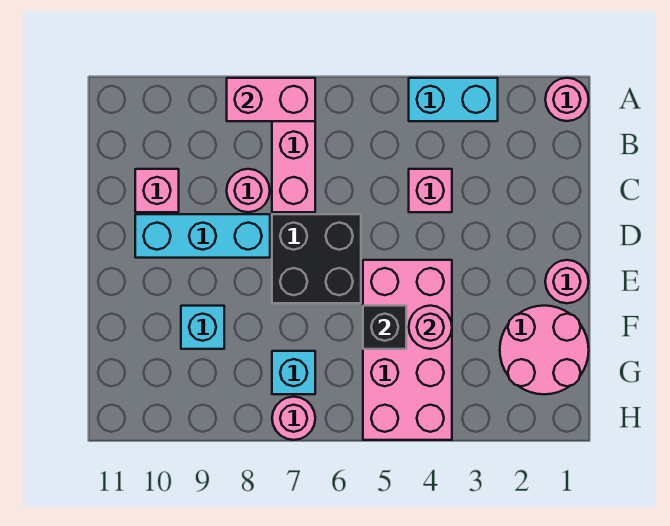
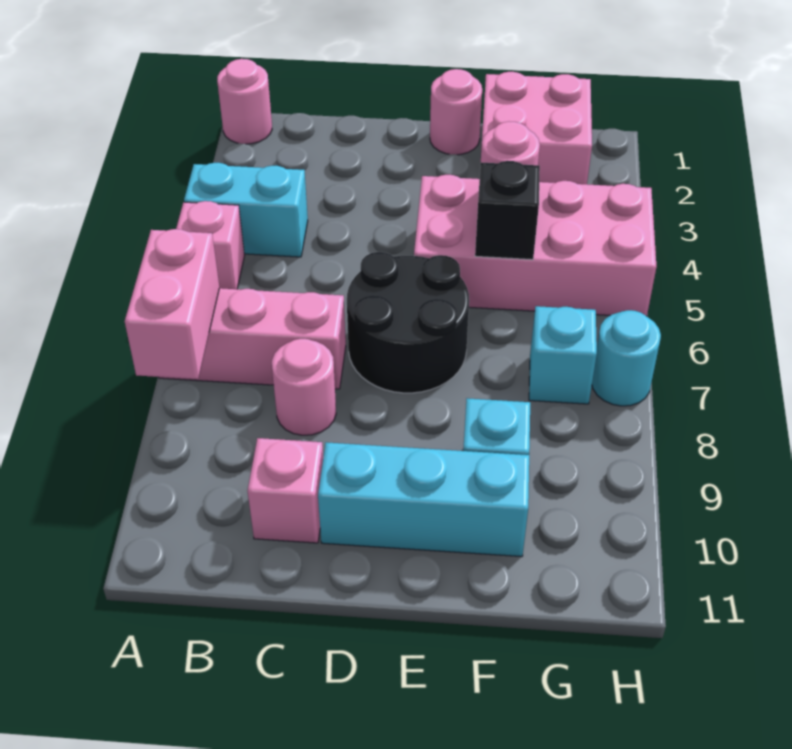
cyan 1x2 brick [409,78,498,121] -> cyan 1x2 brick turned to [184,163,308,257]
pink 1x1 brick [409,169,452,212] -> pink 1x1 brick moved to [176,201,244,289]
black 2x2 brick [272,214,361,303] -> black 2x2 round brick [347,252,469,393]
cyan 1x3 brick [135,214,270,258] -> cyan 1x3 brick turned to [318,442,529,557]
pink 2x2 round brick [500,306,589,394] -> pink 2x2 brick [482,72,592,184]
pink 1x1 round brick [272,397,315,440] -> cyan 1x1 round brick [592,310,661,406]

